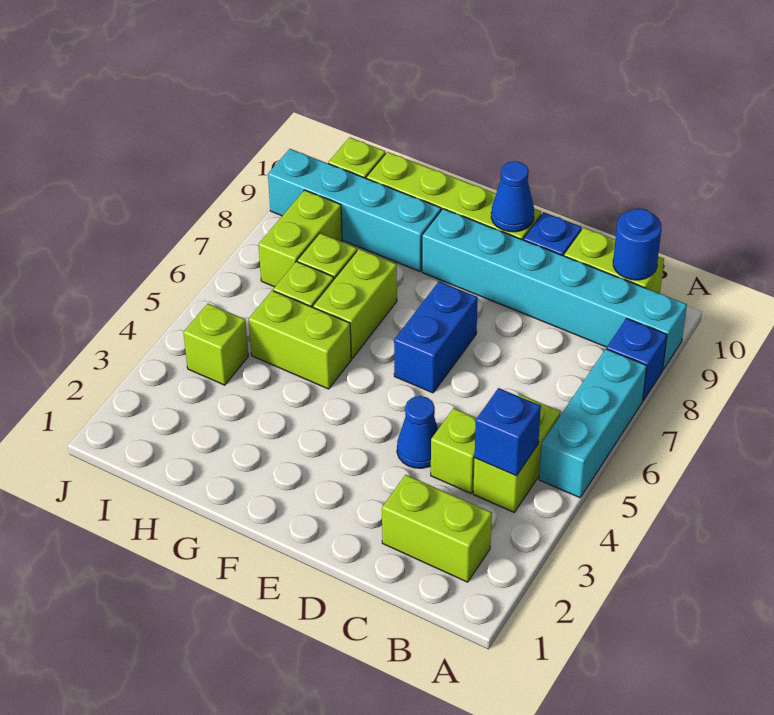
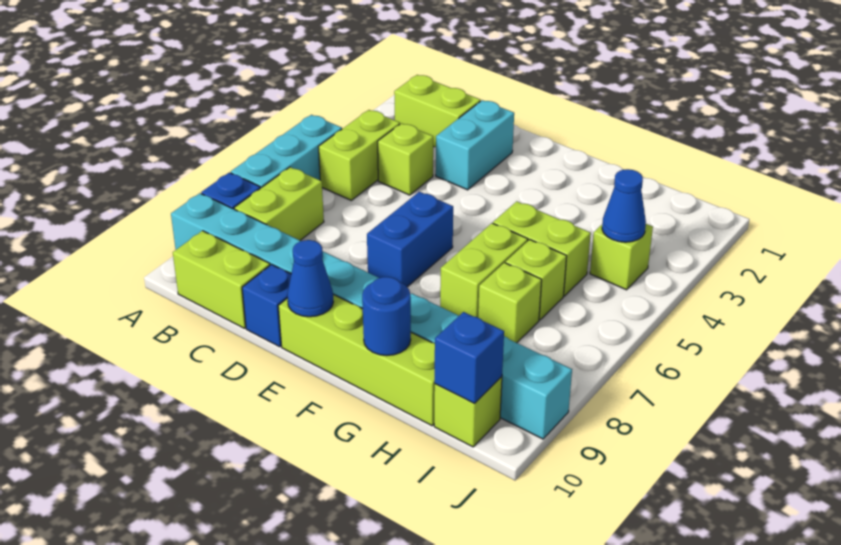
blue 1x1 brick [475,388,541,476] -> blue 1x1 brick moved to [435,312,504,404]
blue 1x1 round brick [613,209,662,280] -> blue 1x1 round brick moved to [362,277,411,356]
none -> cyan 1x2 brick [436,100,514,190]
blue 1x1 cone [397,396,438,468] -> blue 1x1 cone moved to [602,169,646,242]
lime 1x2 brick [259,190,342,287] -> lime 1x2 brick moved to [234,167,324,240]

